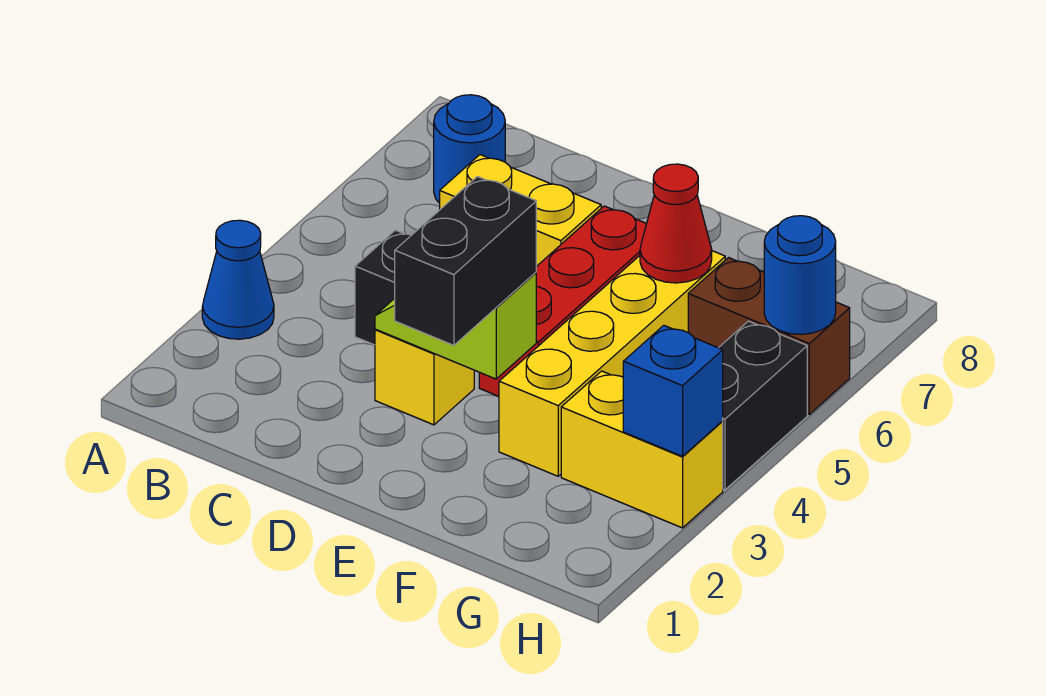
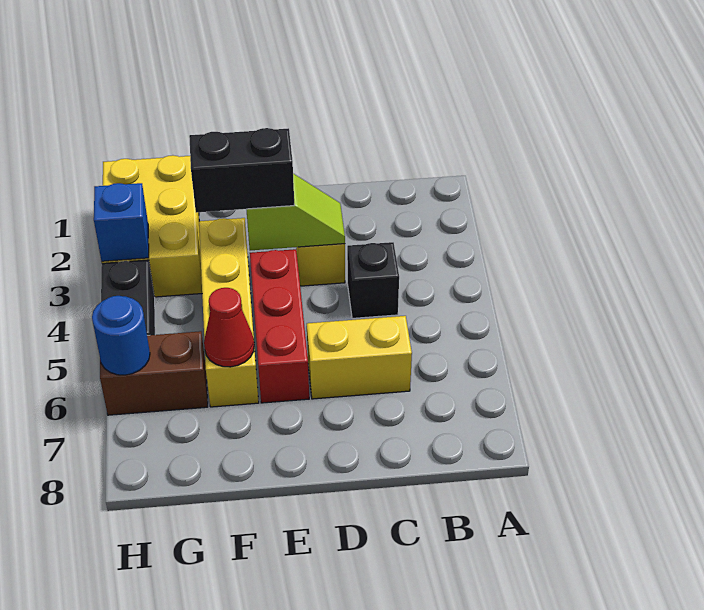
blue 1x1 cone [202,220,274,339] -> none
blue 1x1 round brick [434,95,505,203] -> none
black 1x2 brick [395,176,536,345] -> black 1x2 brick turned to [189,128,294,213]
yellow 1x2 brick [561,371,723,528] -> yellow 2x3 brick [102,155,202,297]

